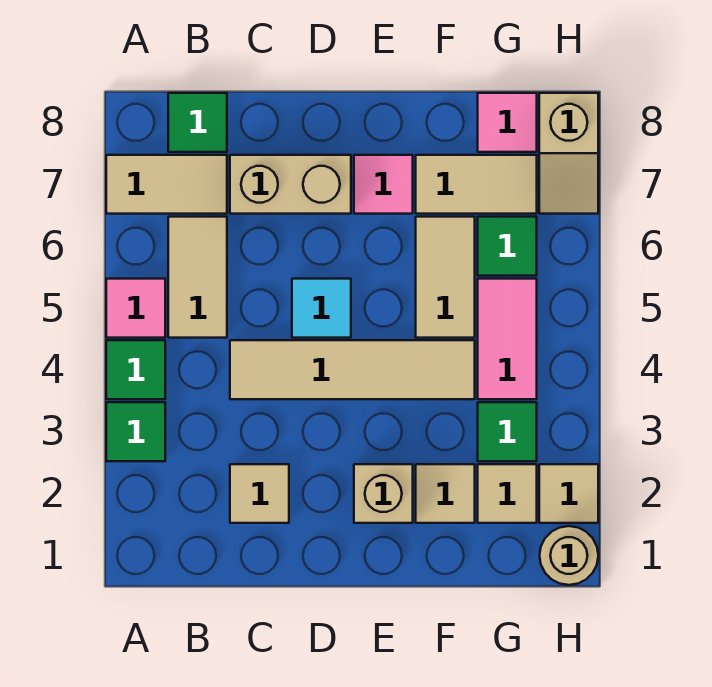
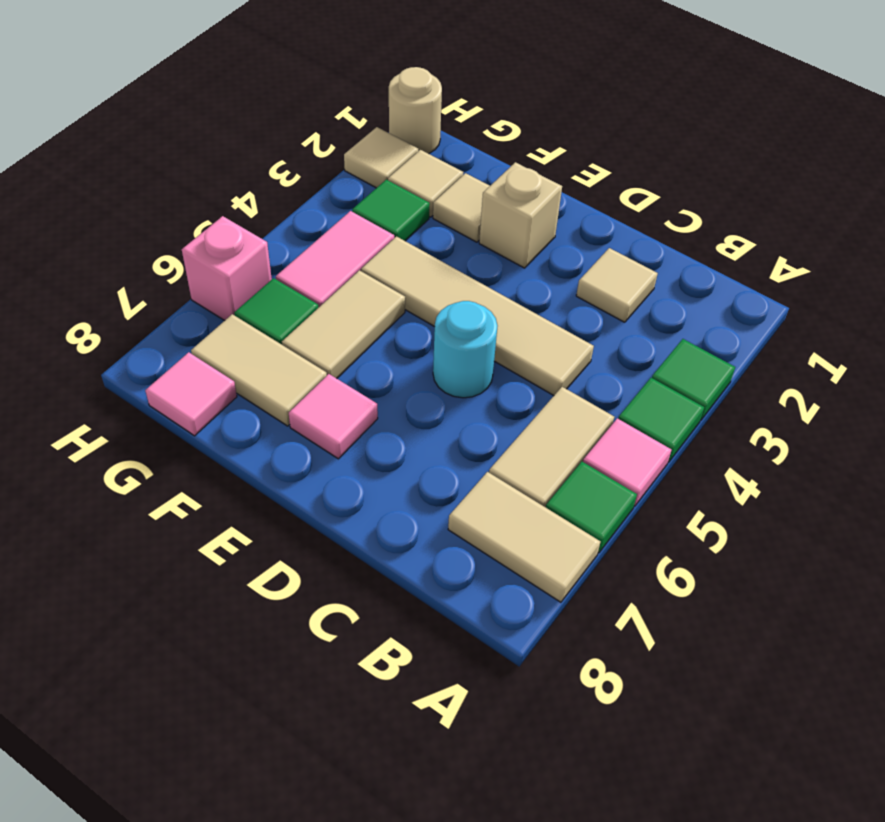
green 1x1 tile [168,93,227,152] -> green 1x1 tile moved to [546,462,637,553]
tan 1x2 brick [230,155,351,214] -> none
cyan 1x1 tile [292,279,351,338] -> cyan 1x1 round brick [433,301,498,398]
none -> pink 1x1 brick [182,216,272,321]
tan 1x2 slope [539,93,598,214] -> none

